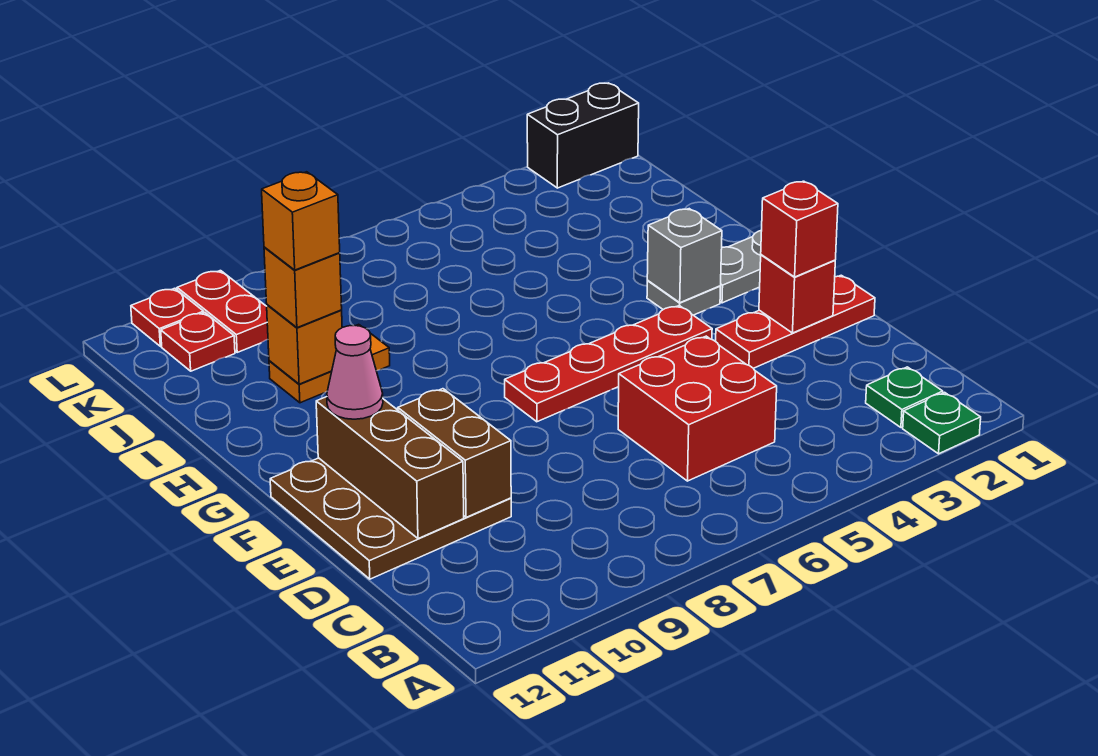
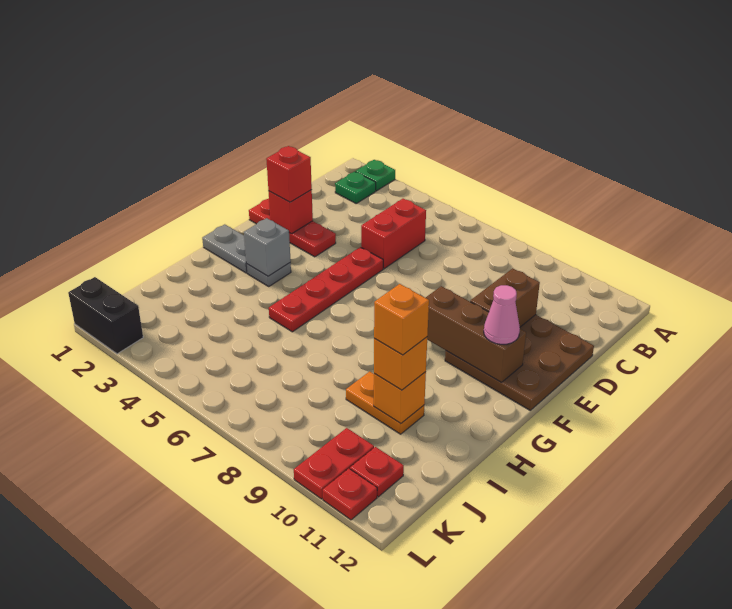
red 2x2 brick [618,336,777,481] -> red 1x2 brick [361,199,426,269]
brown 1x3 brick [316,397,464,539] -> brown 1x3 brick turned to [426,286,526,382]
red 1x4 plate [505,306,712,422] -> red 1x4 plate turned to [269,247,383,332]

